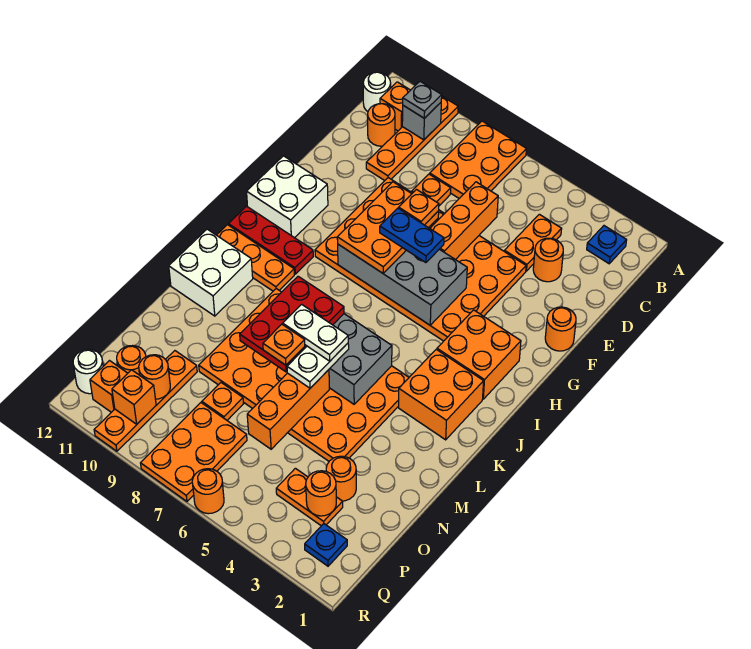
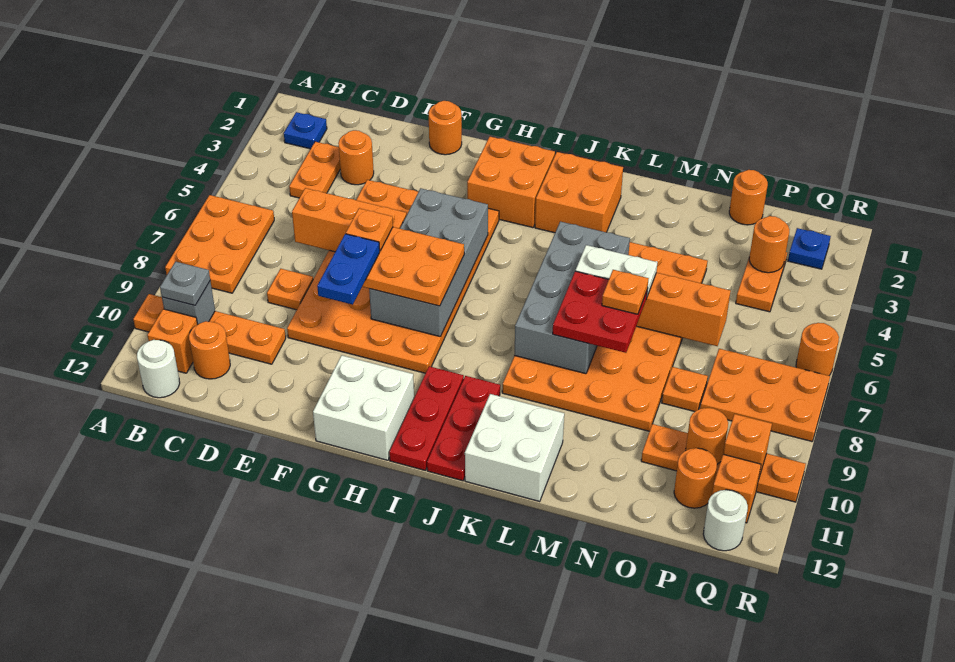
orange 2x3 plate [430,121,526,198] -> orange 2x3 plate turned to [165,195,274,293]
orange 1x2 plate [504,214,562,271] -> orange 1x2 plate turned to [289,142,340,198]
blue 1x2 plate [380,208,444,263] -> blue 1x2 plate moved to [317,234,380,305]
orange 1x3 plate [217,225,294,291] -> red 1x3 plate [427,376,500,481]
red 2x3 plate [240,276,344,372] -> red 2x2 plate [553,271,647,353]
white 1x2 plate [283,304,348,361] -> none
orange 1x1 round brick [326,456,356,501] -> orange 1x1 round brick moved to [729,170,768,225]

